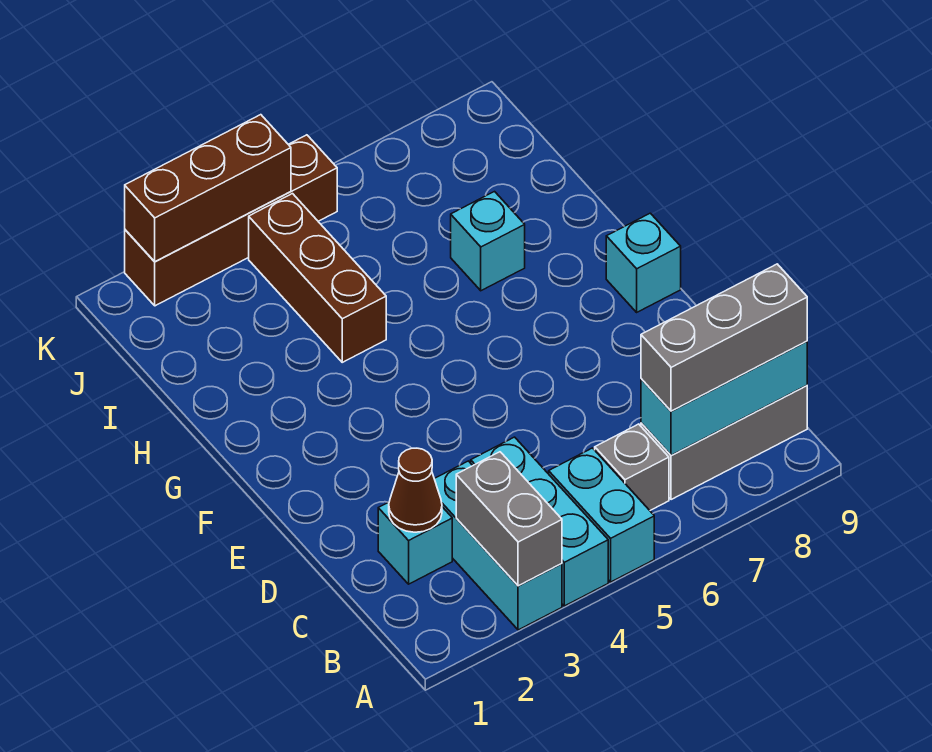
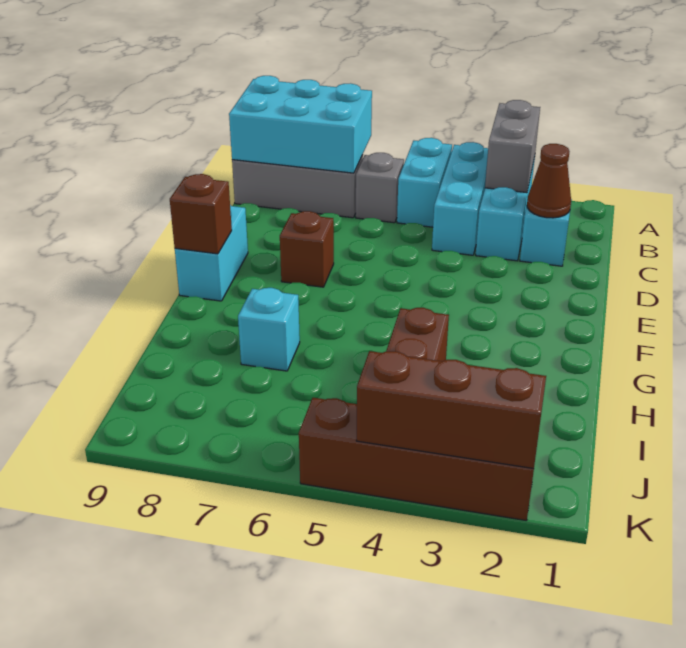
cyan 1x3 brick [641,341,807,456] -> cyan 2x3 brick [229,76,372,173]
grey 1x3 brick [641,264,807,411] -> none
none -> brown 1x1 brick [280,211,334,287]
cyan 1x1 brick [606,213,681,312] -> cyan 1x2 brick [175,205,248,301]
none -> brown 1x1 brick [170,174,232,254]

